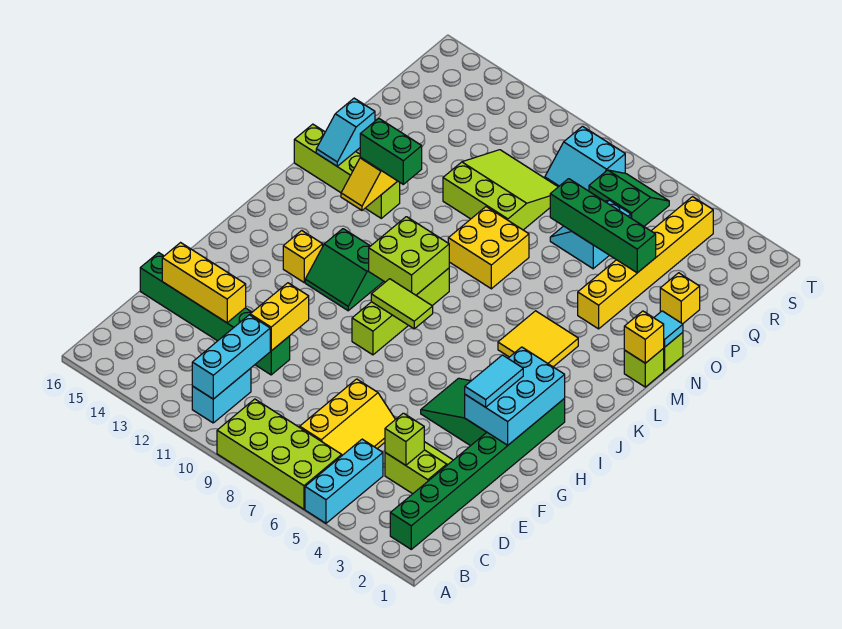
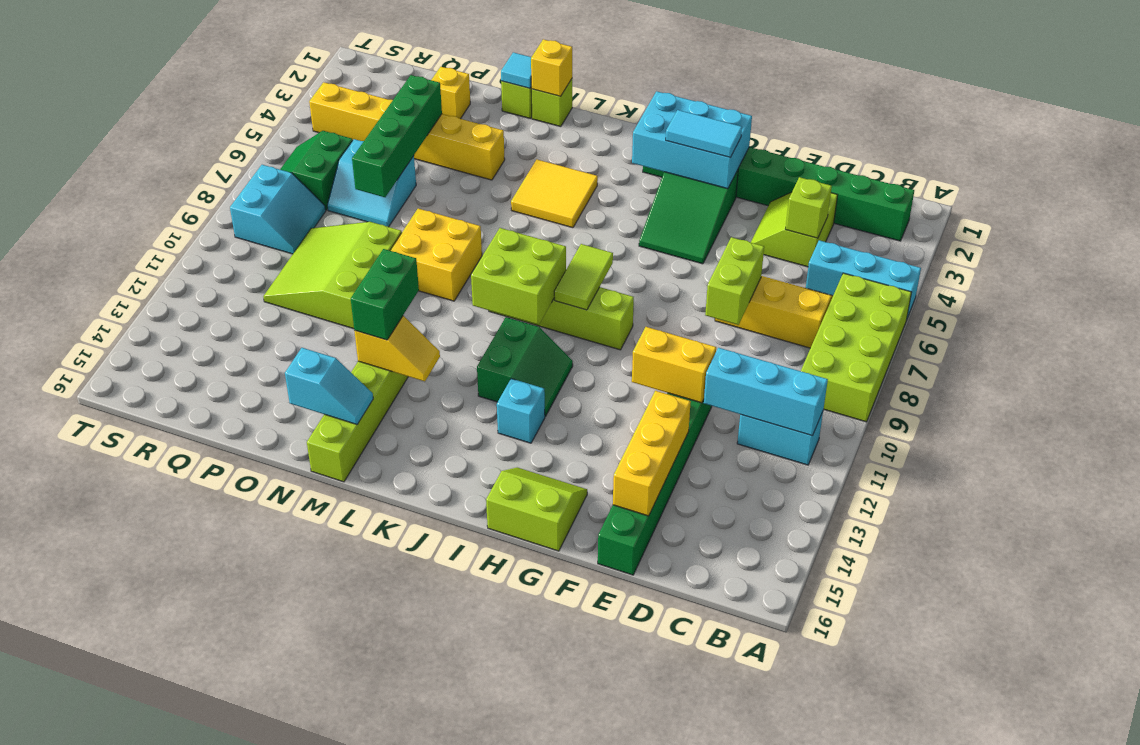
none -> lime 1x2 brick [705,237,764,325]
none -> lime 2x2 slope [486,467,587,551]
yellow 1x1 brick [283,231,323,282] -> cyan 1x1 brick [497,379,545,443]

